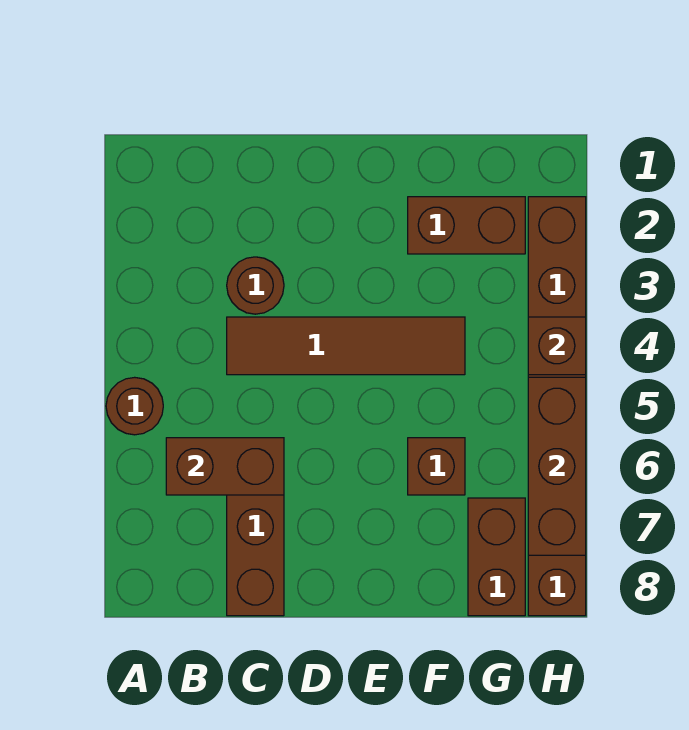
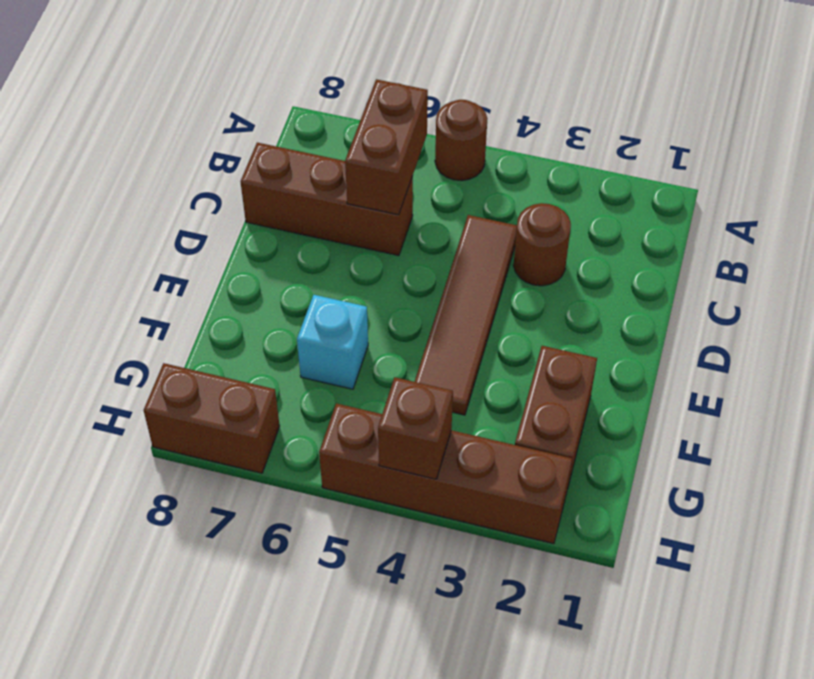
brown 1x1 brick [408,438,465,495] -> cyan 1x1 brick [297,295,368,389]
brown 1x2 brick [468,498,525,616] -> none
brown 1x3 brick [528,377,586,555] -> none

